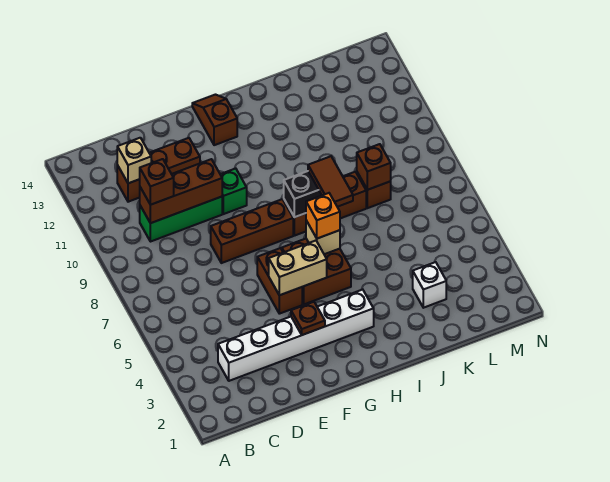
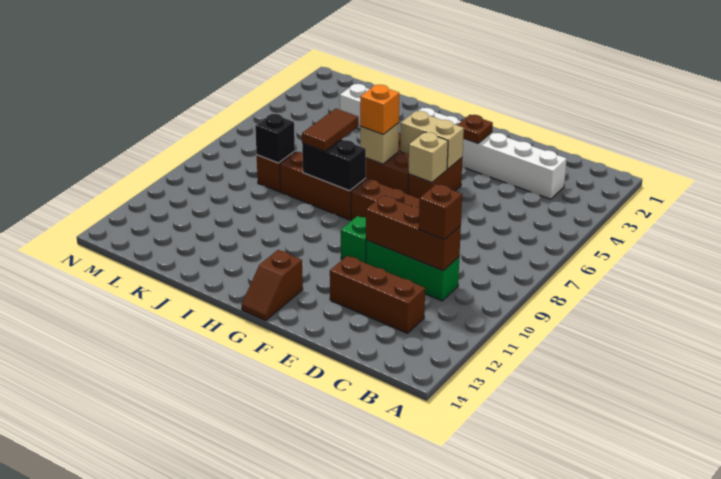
tan 1x1 brick [117,138,151,183] -> tan 1x1 brick moved to [409,132,448,183]
brown 1x1 brick [357,144,391,190] -> black 1x1 brick [255,114,295,163]

